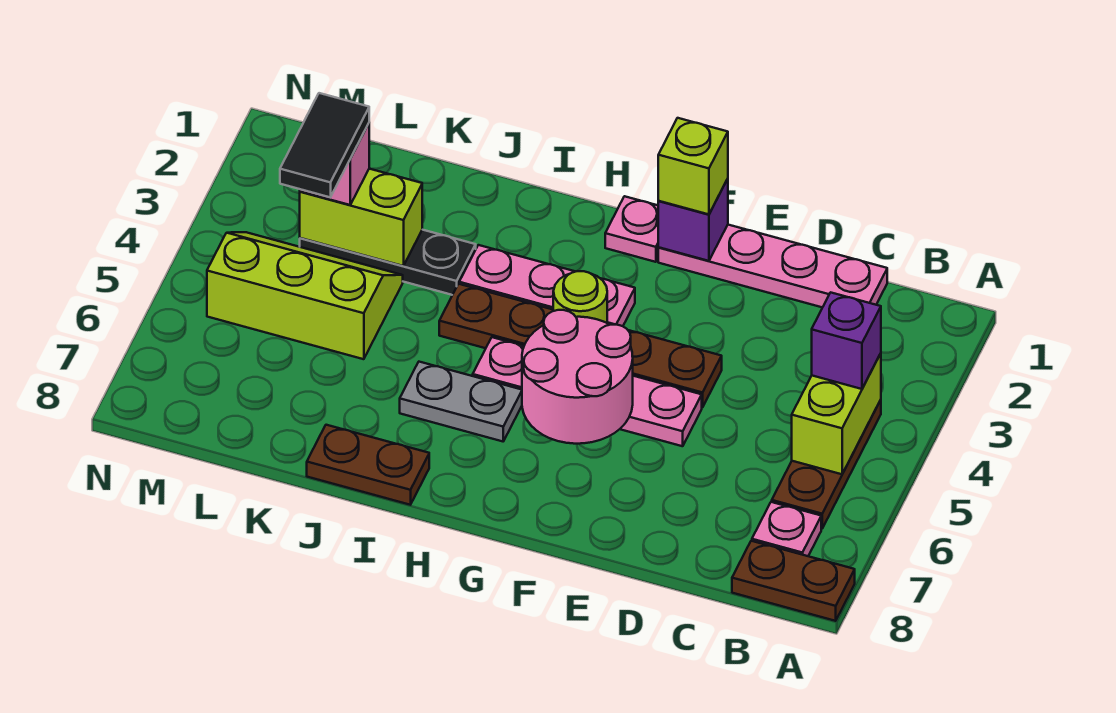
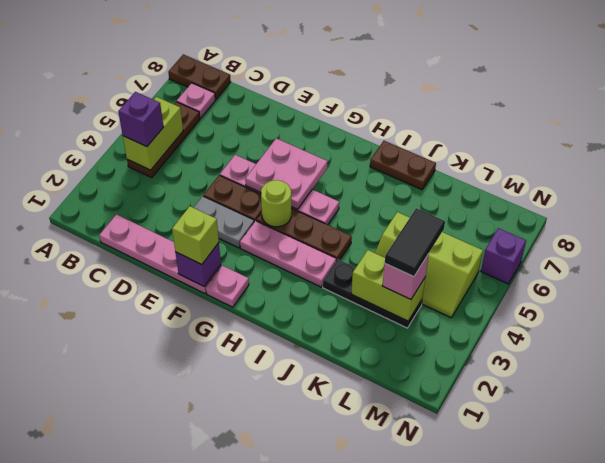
pink 2x2 round brick [522,310,633,444] -> pink 2x2 plate [245,138,328,209]
grey 1x2 plate [400,362,522,441] -> grey 1x2 plate moved to [194,196,254,248]
none -> purple 1x1 brick [481,228,526,284]

